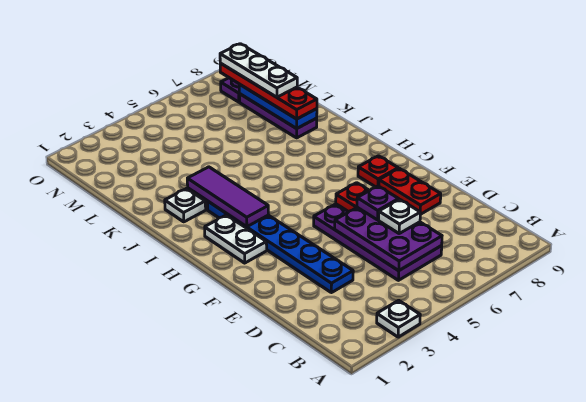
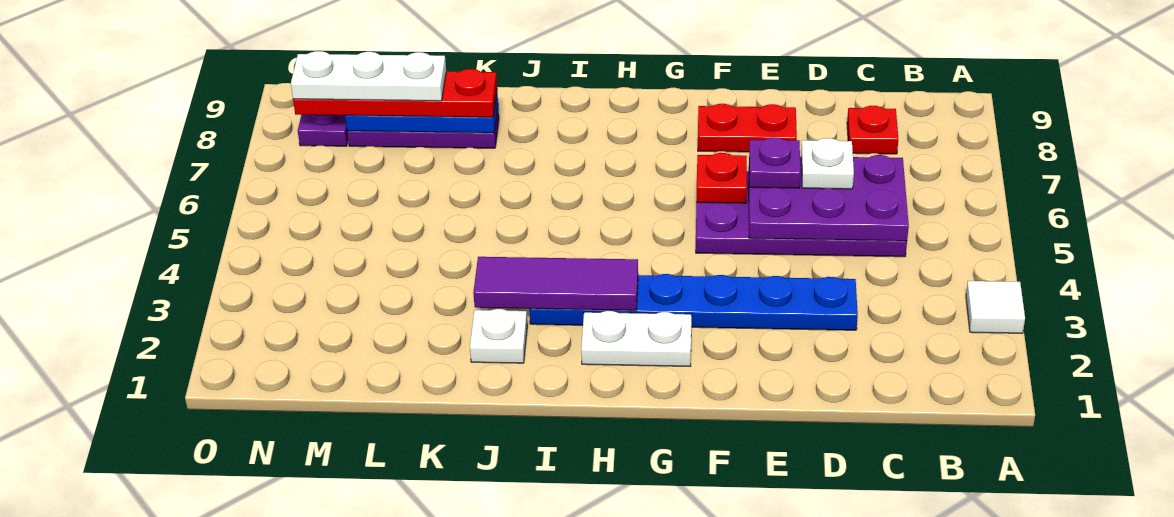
white 1x1 plate [377,300,420,337] -> white 1x1 tile [966,281,1025,333]
red 1x1 plate [358,156,398,187] -> red 1x1 plate moved to [847,106,898,154]

